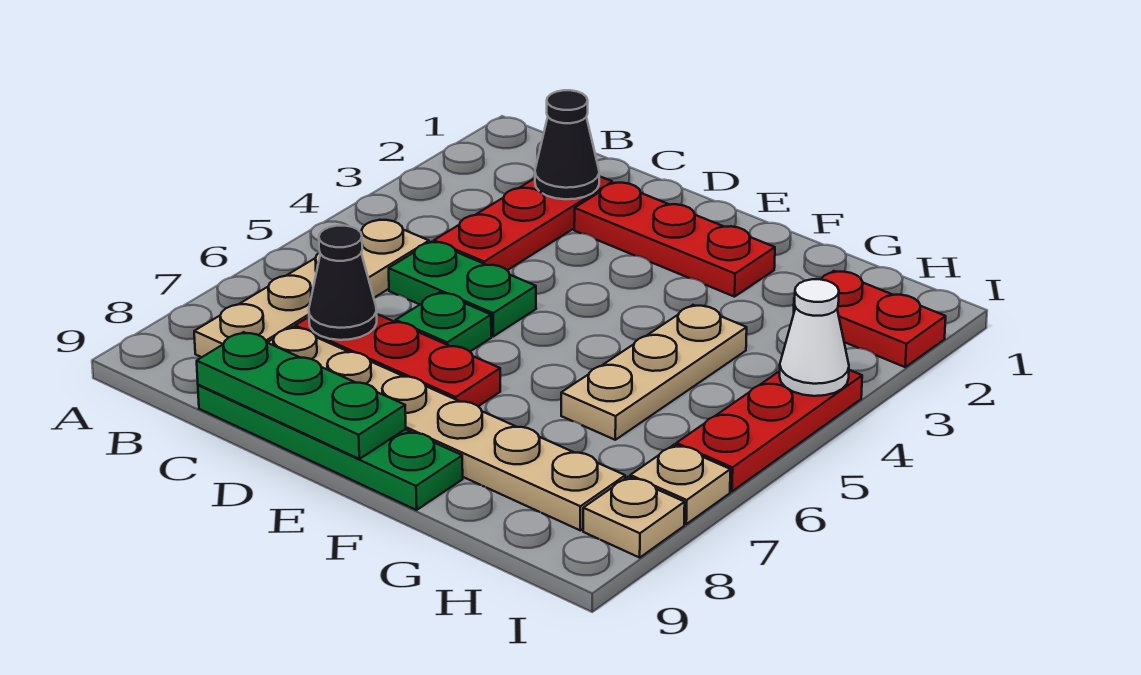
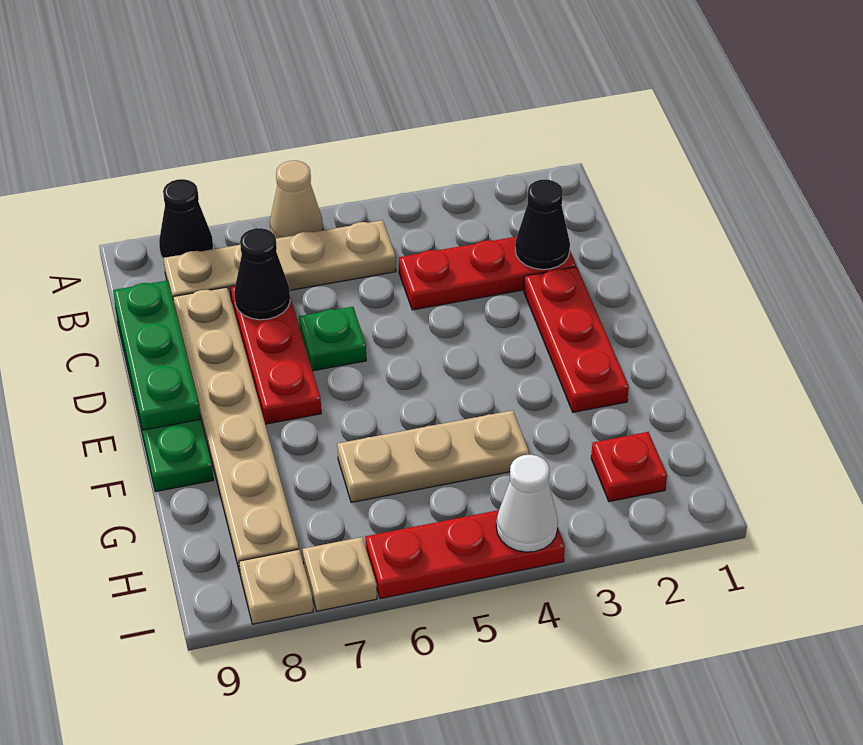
none -> tan 1x1 cone [270,161,323,238]
none -> black 1x1 cone [159,179,213,260]
green 1x2 plate [389,242,536,336] -> none
red 1x2 plate [794,271,946,367] -> red 1x1 plate [591,432,667,502]

